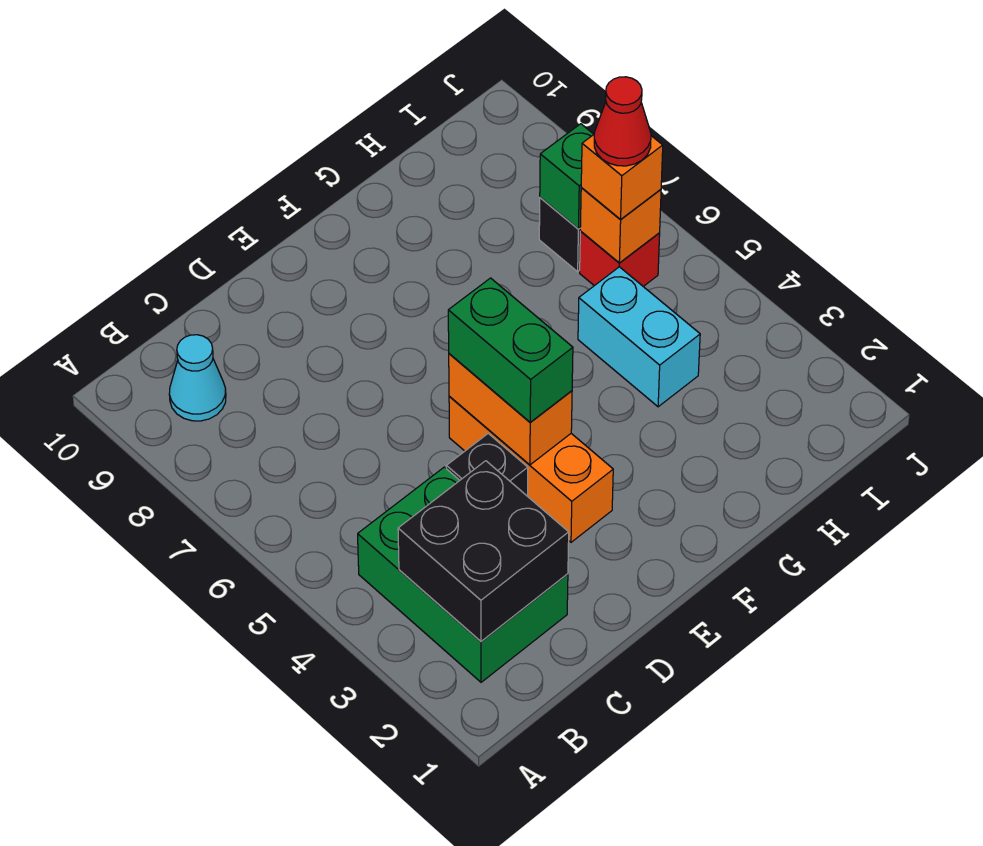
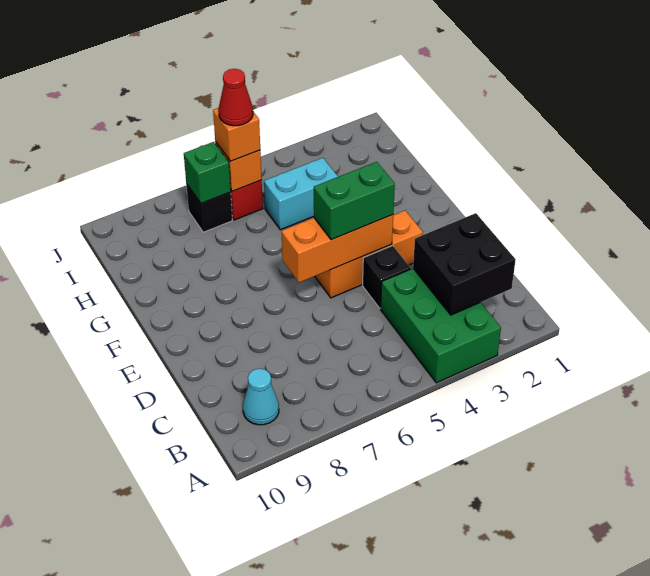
green 2x3 brick [358,467,568,682] -> green 2x3 brick turned to [381,268,501,383]
orange 1x2 brick [449,354,572,465] -> orange 1x3 brick [282,215,393,283]

